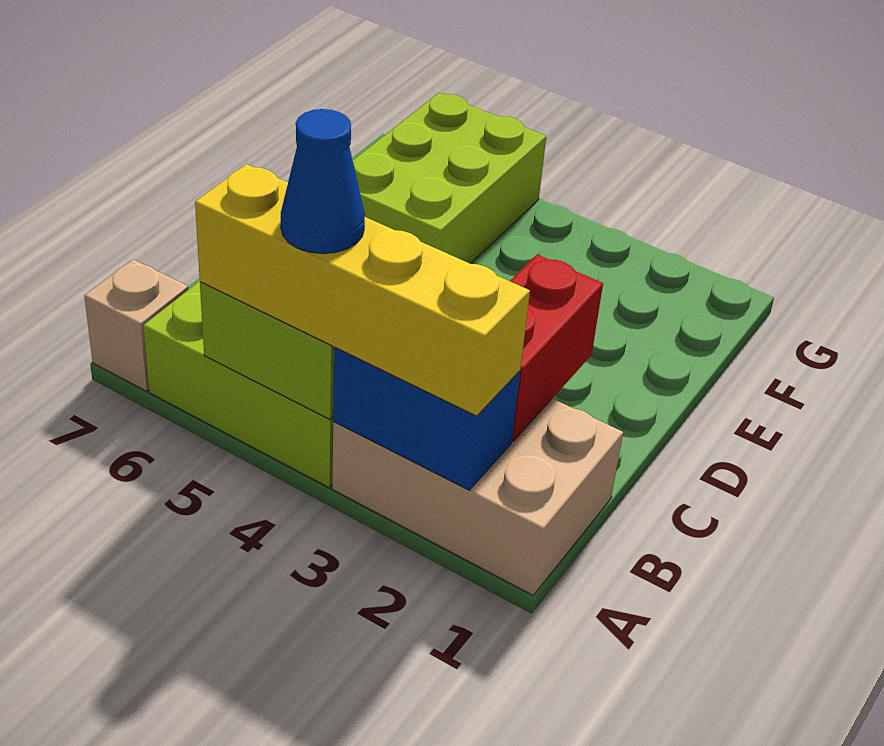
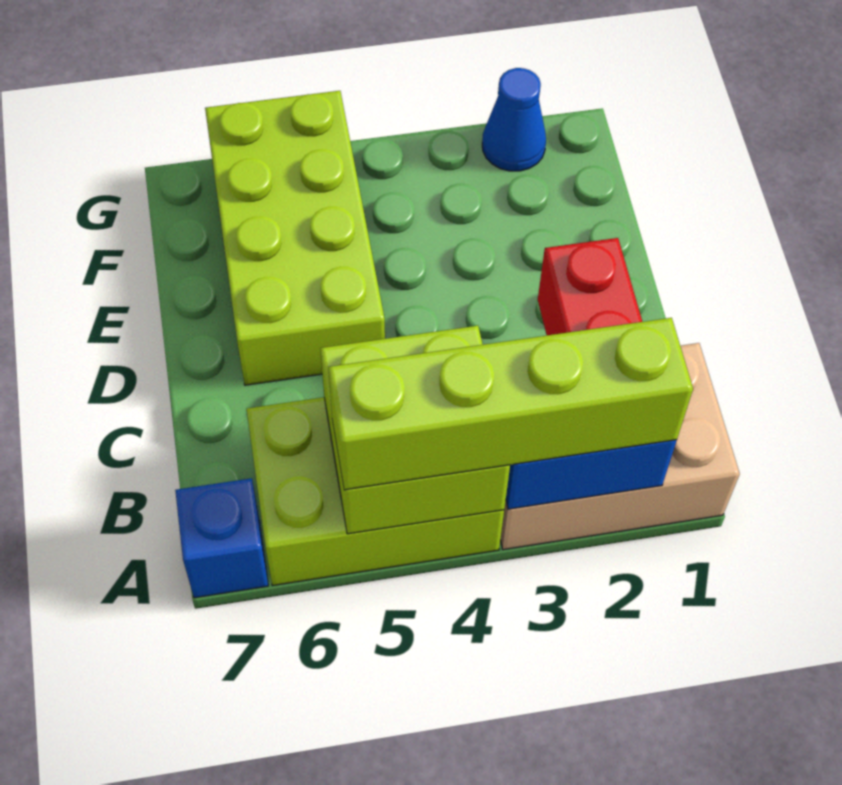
yellow 1x4 brick [195,164,530,416] -> lime 1x4 brick [328,318,693,490]
blue 1x1 cone [281,109,365,254] -> blue 1x1 cone moved to [482,68,546,171]
tan 1x1 brick [84,259,188,391] -> blue 1x1 brick [175,478,268,598]
lime 2x3 brick [353,93,546,264] -> lime 2x4 brick [205,91,385,385]

